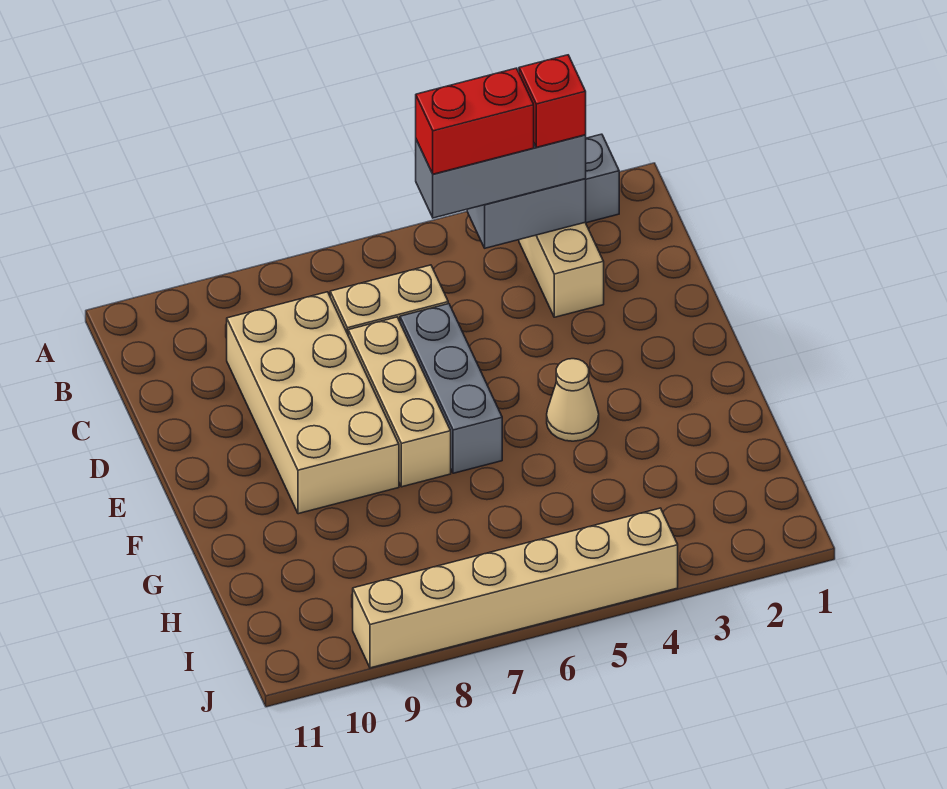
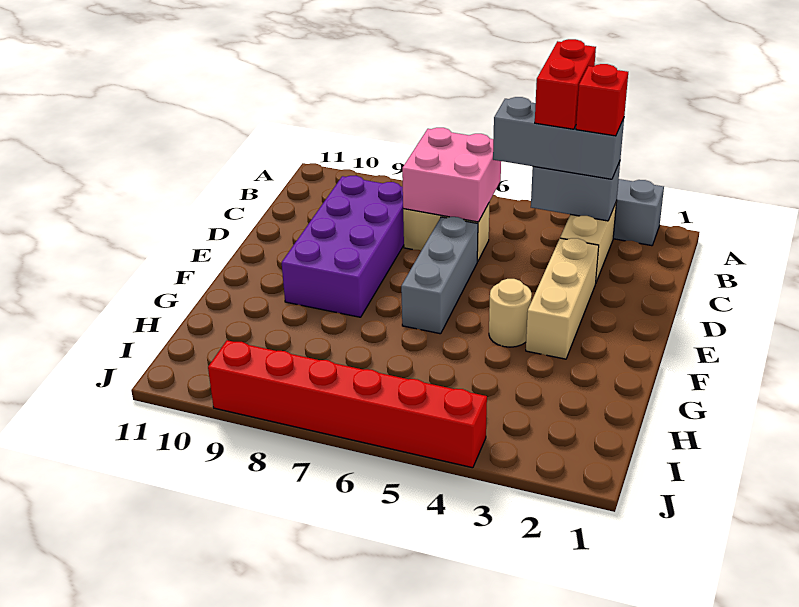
red 1x2 brick [416,68,534,174] -> red 1x2 brick turned to [535,39,596,129]
none -> pink 2x2 brick [402,128,501,222]
tan 2x4 brick [227,292,399,514] -> purple 2x4 brick [282,176,404,317]
tan 1x3 brick [348,317,451,487] -> tan 1x3 brick moved to [526,238,599,359]
tan 1x1 cone [547,359,599,441] -> tan 1x1 round brick [489,279,532,347]
tan 1x6 brick [353,508,678,668] -> red 1x6 brick [208,340,487,468]

